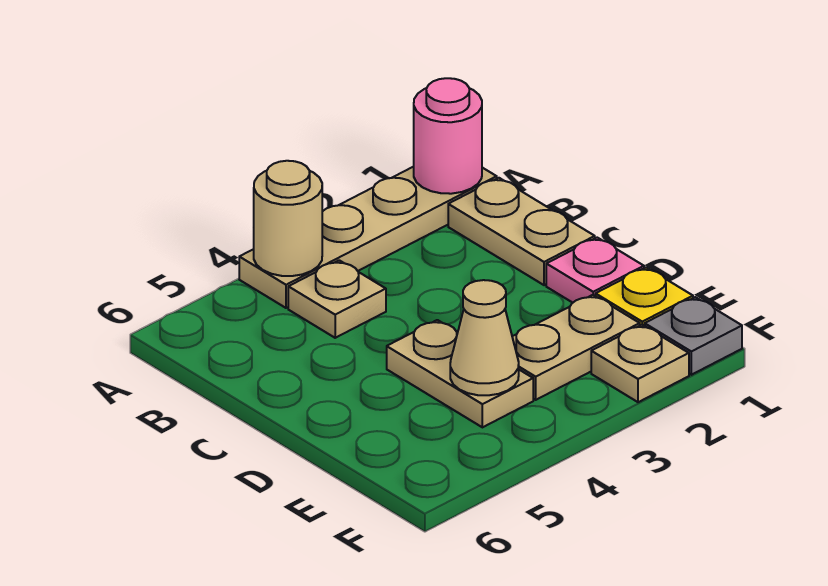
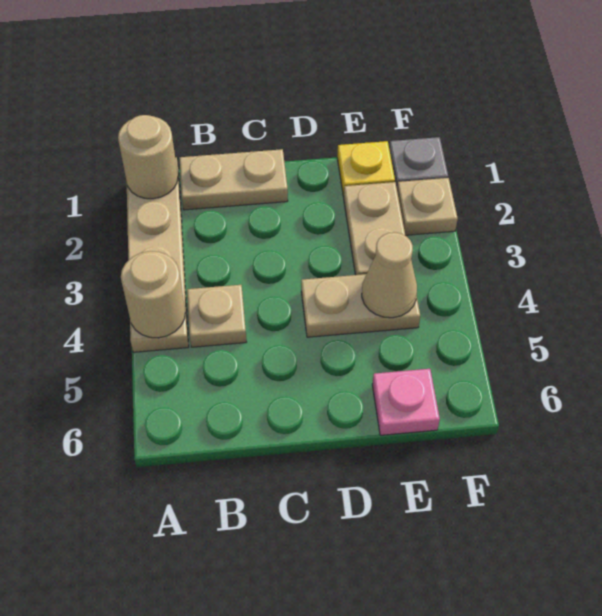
pink 1x1 round brick [414,78,482,194] -> tan 1x1 round brick [118,115,178,199]
pink 1x1 plate [546,238,644,303] -> pink 1x1 plate moved to [372,369,440,435]

